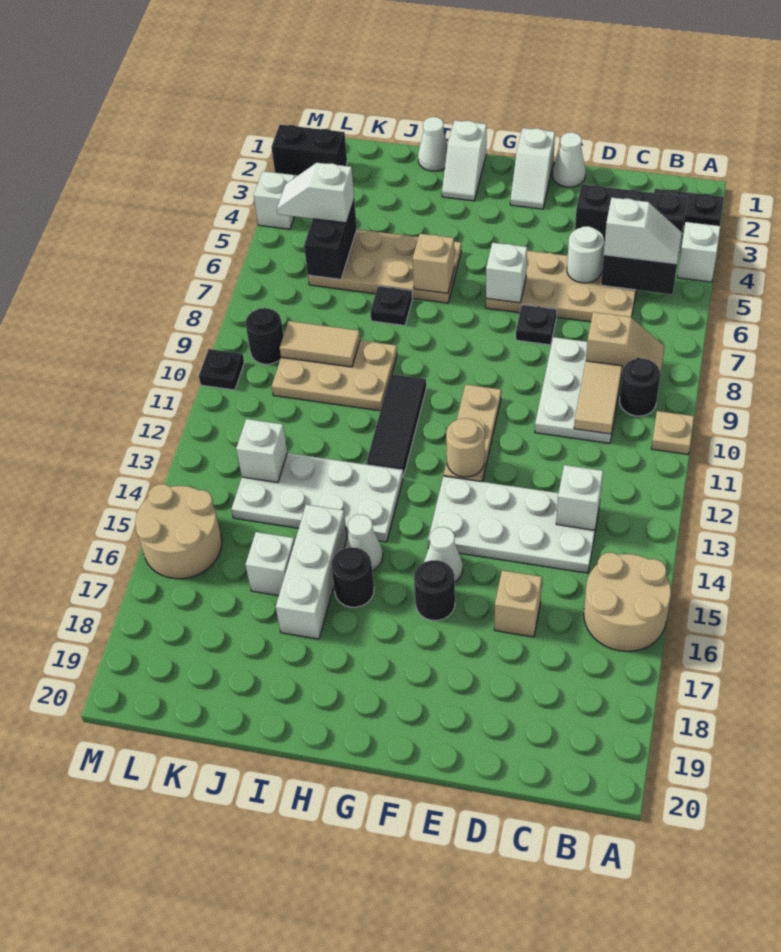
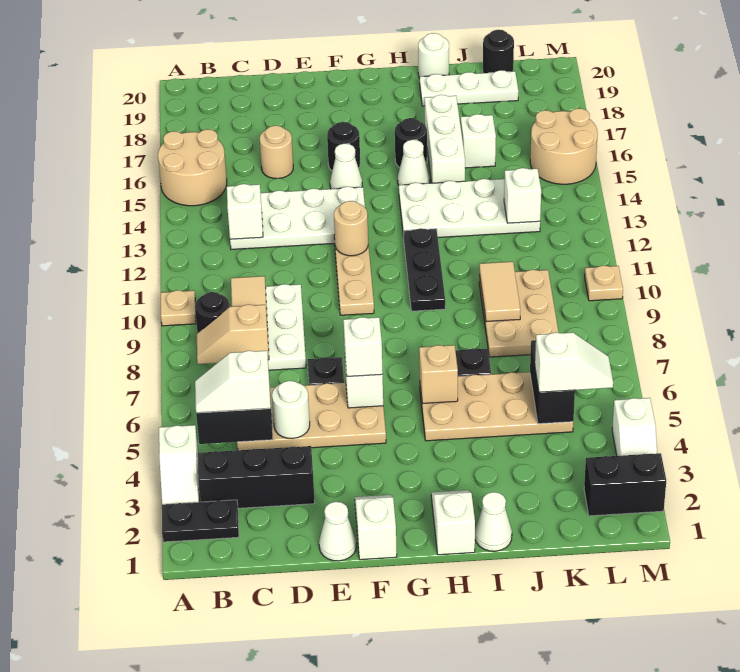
tan 1x1 brick [494,570,542,637] -> tan 1x1 round brick [260,126,293,179]
none -> white 1x1 brick [343,317,383,377]
black 1x3 tile [366,374,426,477] -> black 1x3 plate [404,228,445,311]
tan 2x3 plate [272,340,397,411] -> tan 2x3 plate turned to [479,270,559,357]
none -> white 1x3 plate [420,70,519,106]
none -> white 1x1 round brick [418,33,449,78]
tan 1x2 tile [280,321,360,367] -> tan 1x2 tile turned to [479,262,520,322]
black 1x1 round brick [245,308,284,364] -> black 1x1 round brick moved to [483,30,514,73]
black 1x1 plate [199,349,244,390] -> tan 1x1 plate [585,266,623,301]

